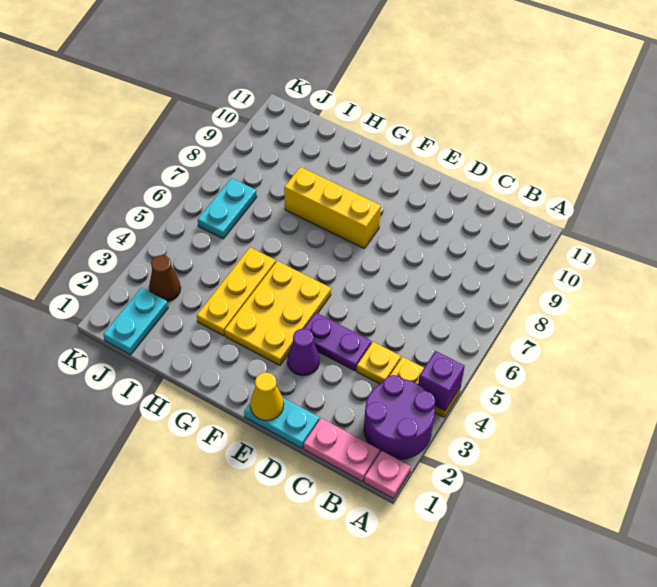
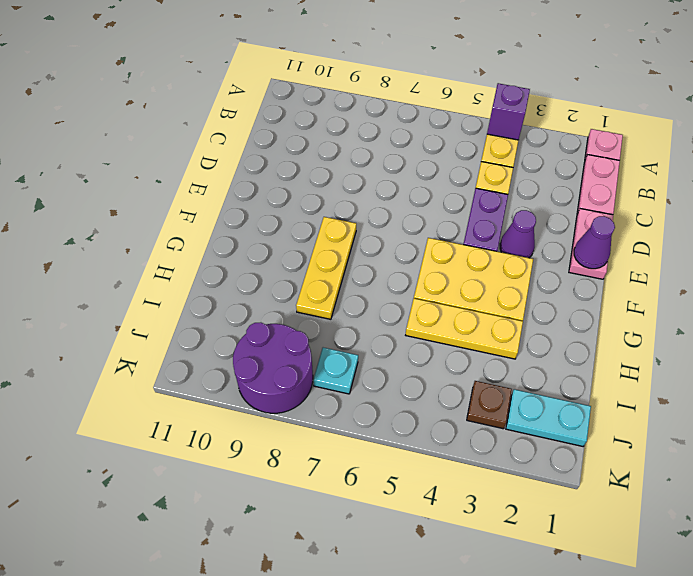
purple 2x2 round brick [364,375,435,459] -> purple 2x2 round brick moved to [233,323,313,413]
cyan 1x2 plate [244,398,319,448] -> pink 1x2 plate [569,209,613,279]
yellow 1x1 cone [250,372,284,420] -> purple 1x1 cone [574,216,615,269]
yellow 1x3 brick [284,167,381,248] -> yellow 1x3 plate [296,217,356,319]
brown 1x1 cone [149,255,181,302] -> brown 1x1 plate [467,381,512,429]
cyan 1x2 plate [198,178,257,239] -> cyan 1x1 plate [313,348,358,394]

